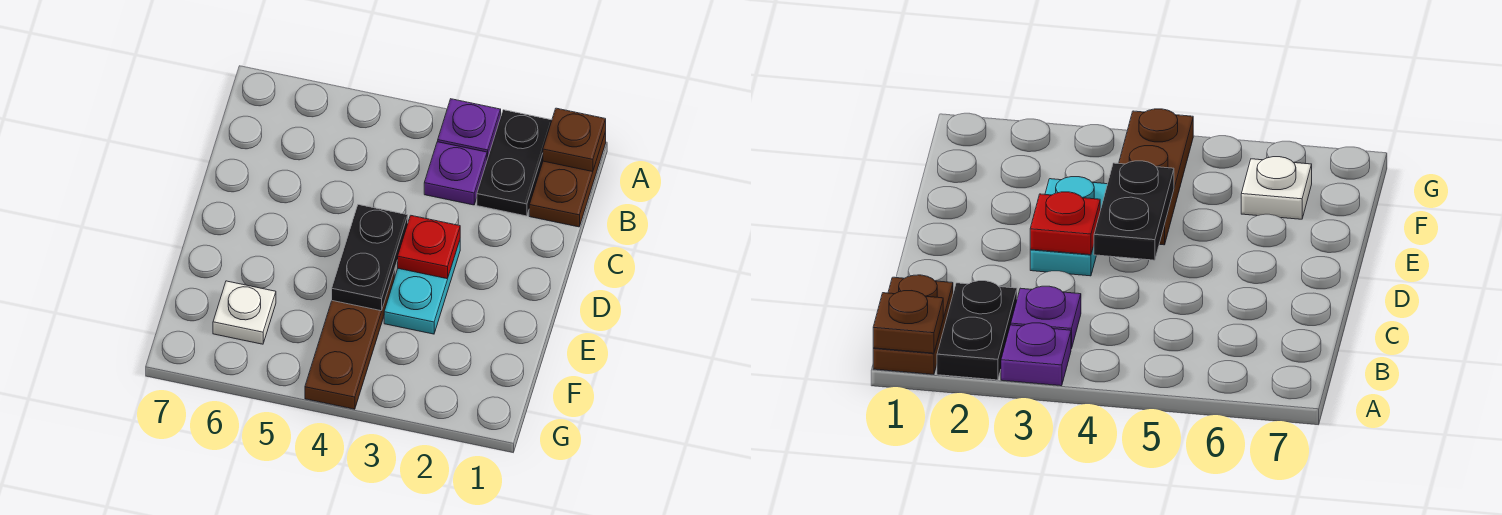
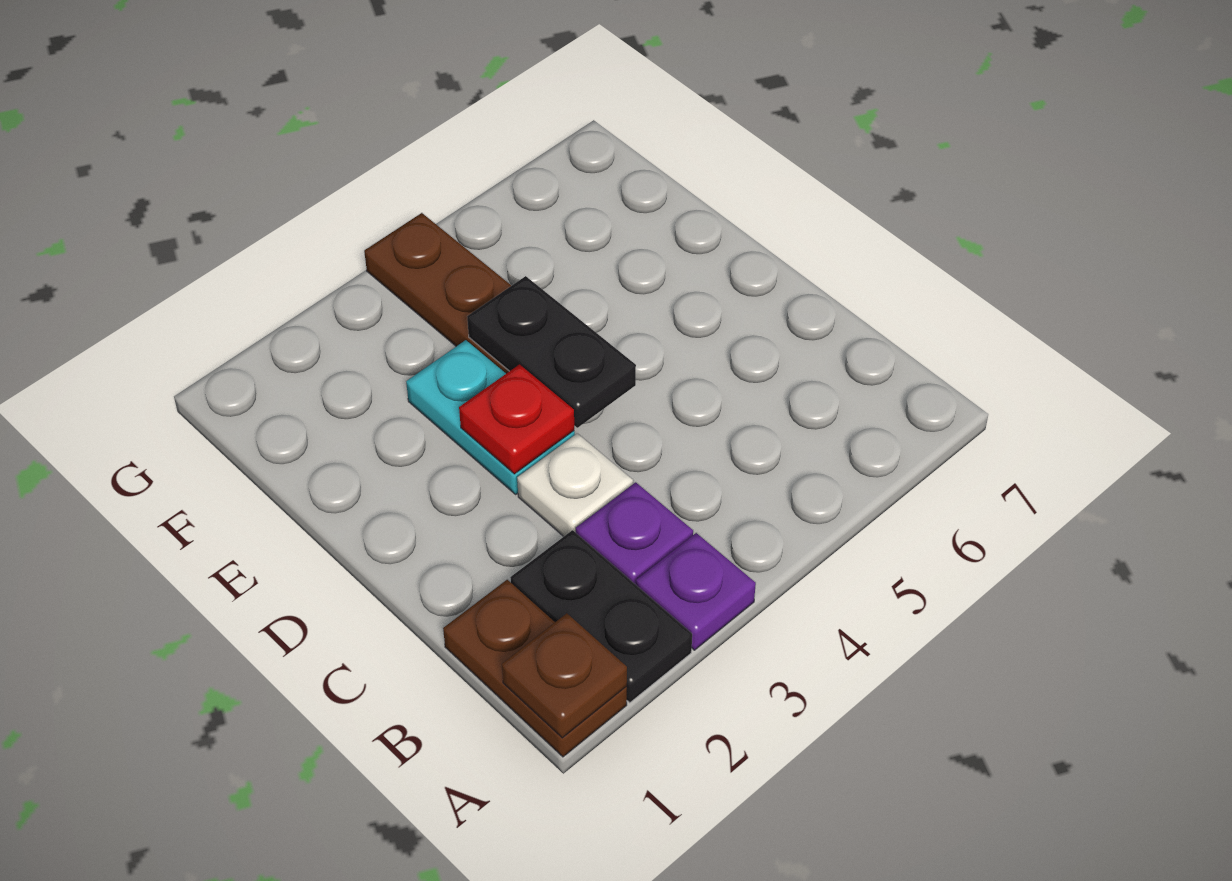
white 1x1 plate [213,281,276,344] -> white 1x1 plate moved to [517,433,633,537]

